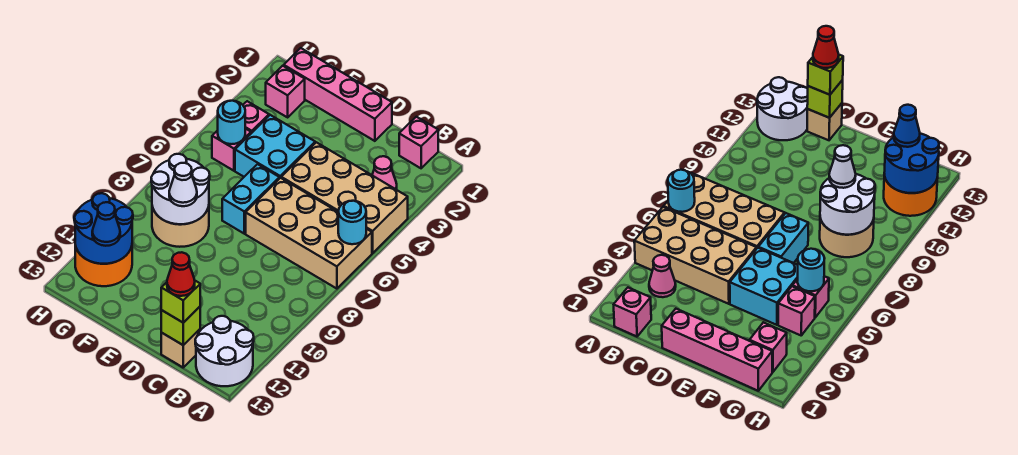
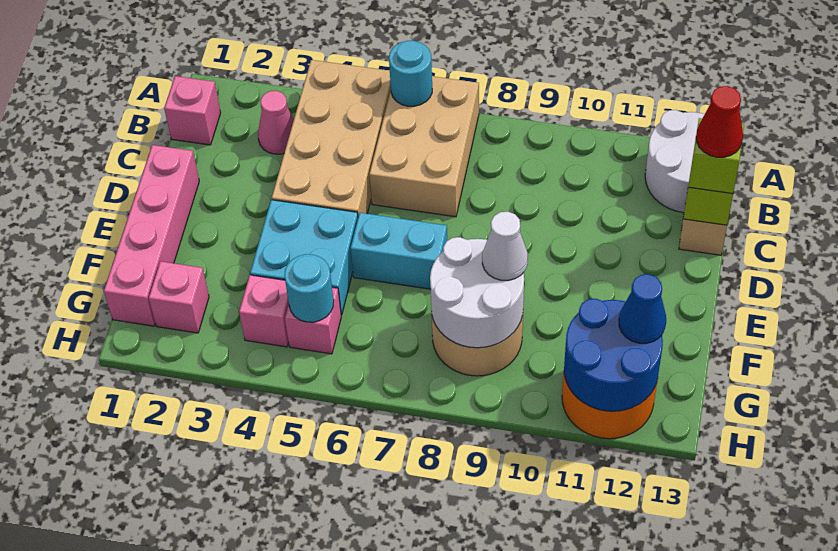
tan 2x4 brick [246,178,372,289] -> tan 2x3 brick [369,76,479,217]

